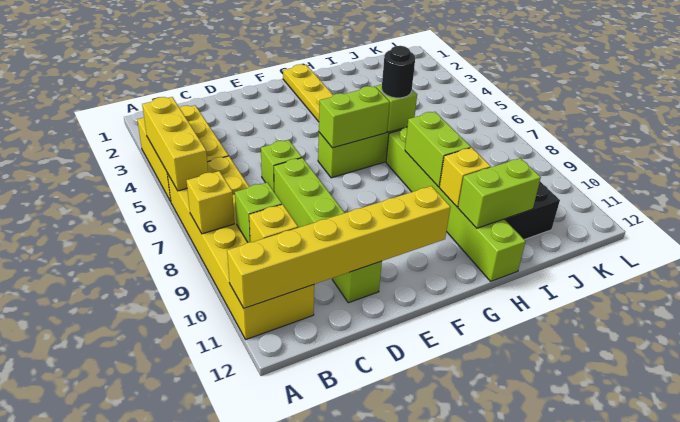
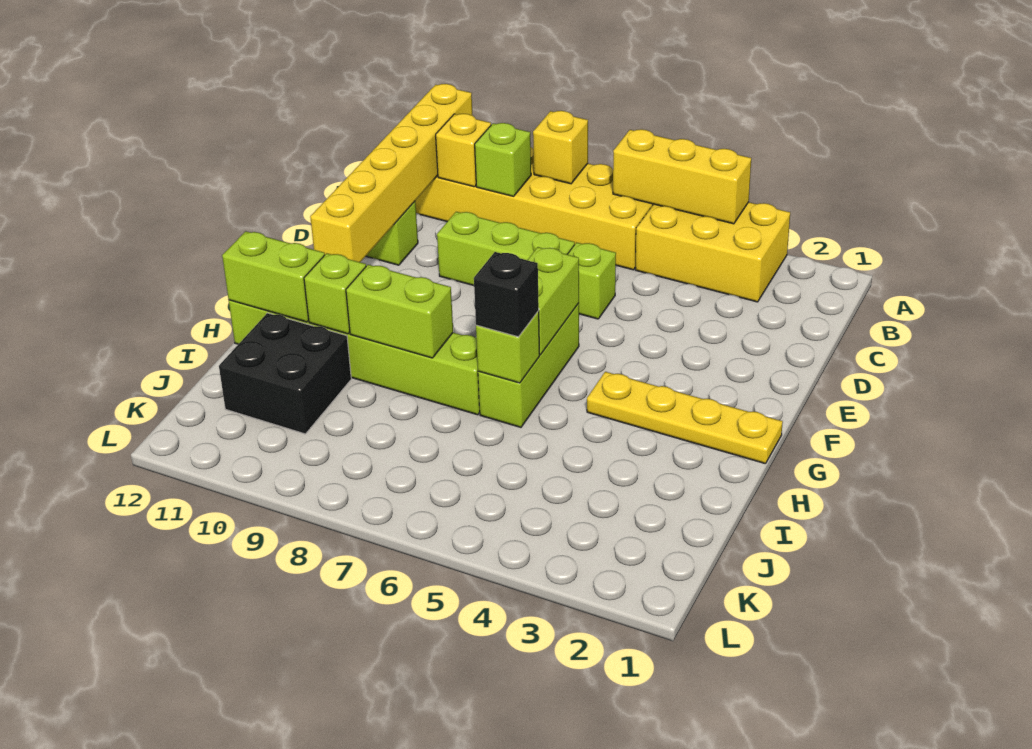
black 1x1 round brick [382,46,415,98] -> black 1x1 brick [474,252,539,337]
yellow 1x1 brick [439,148,491,207] -> lime 1x1 brick [304,253,366,334]
lime 1x2 brick [458,158,541,228] -> lime 1x2 brick turned to [222,231,325,322]

